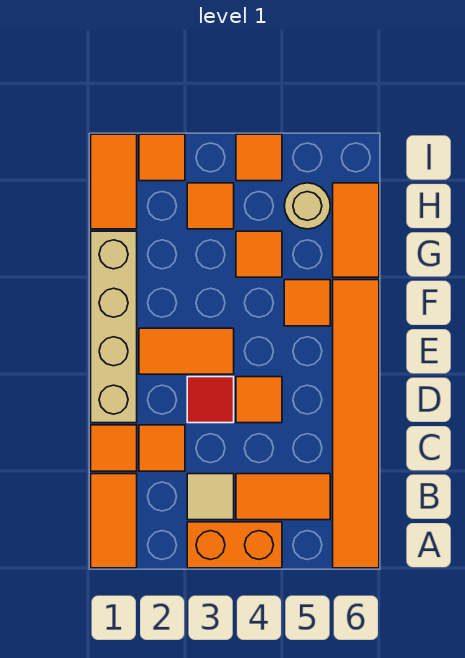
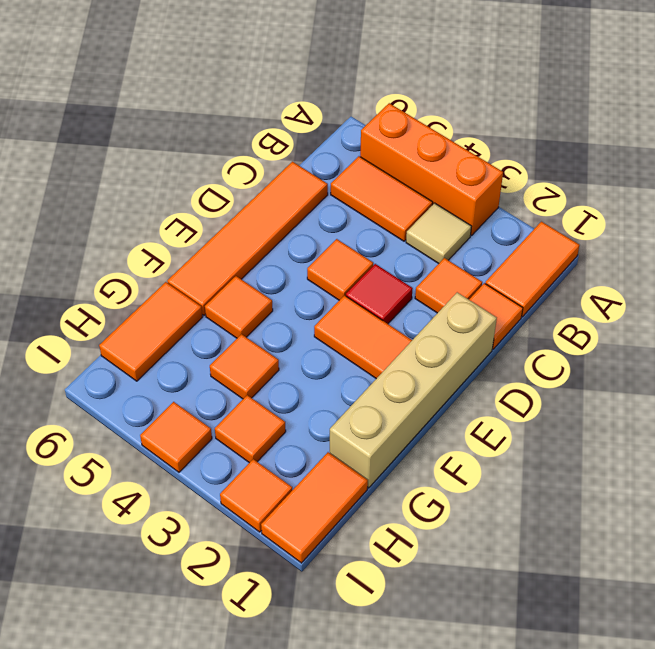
orange 1x2 brick [187,522,282,568] -> orange 1x3 brick [360,103,503,236]
orange 1x6 tile [333,280,379,568] -> orange 1x4 tile [168,162,328,315]
tan 1x1 round brick [284,183,330,229] -> none

